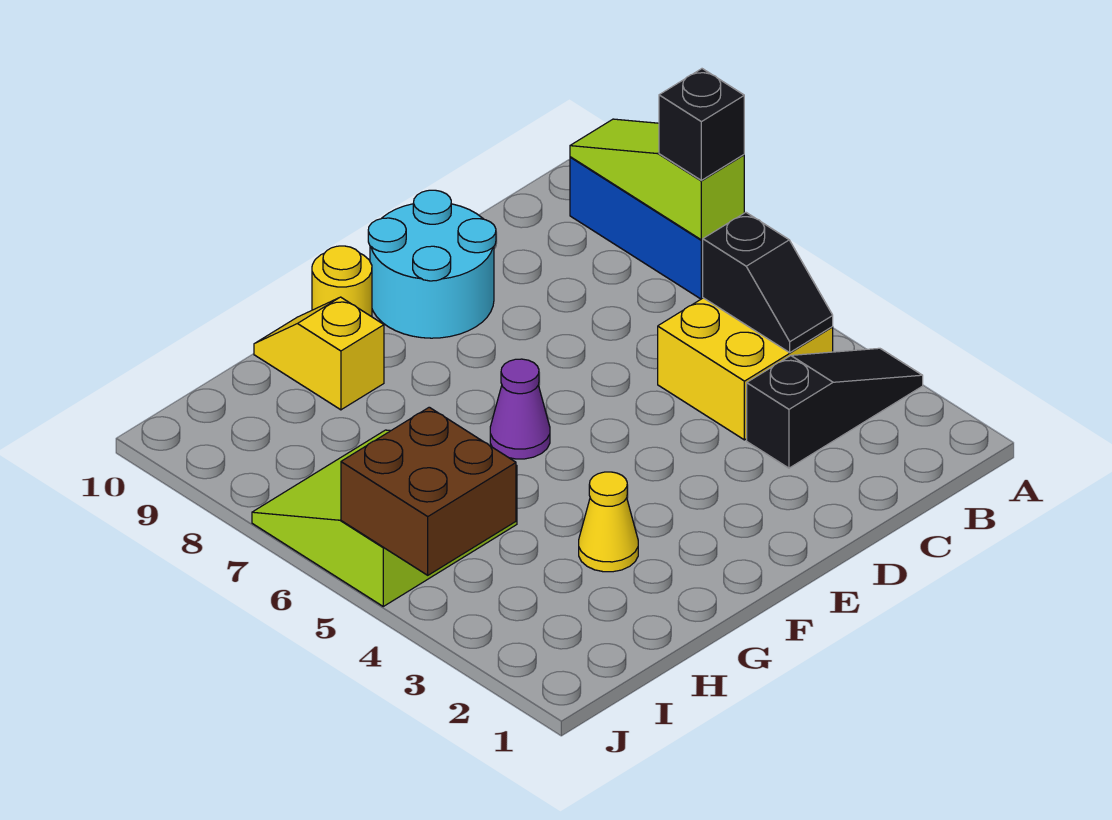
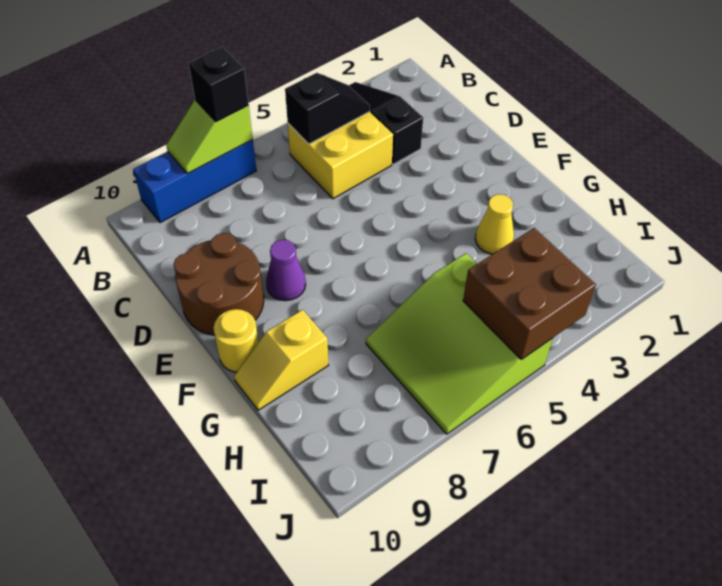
lime 1x3 slope [570,119,744,240] -> lime 1x2 slope [166,100,253,174]
cyan 2x2 round brick [368,190,496,338] -> brown 2x2 round brick [174,233,264,335]
purple 1x1 cone [490,359,550,459] -> purple 1x1 cone moved to [266,240,306,301]

